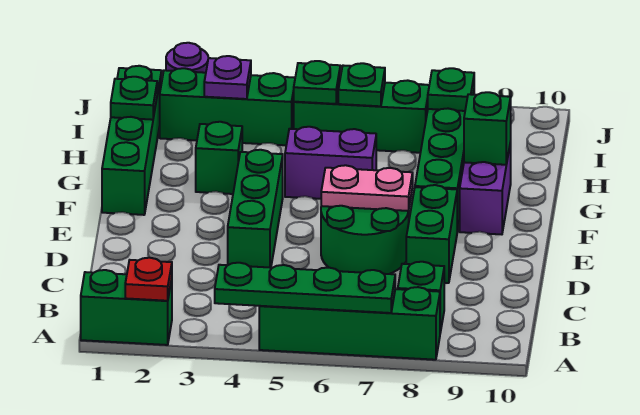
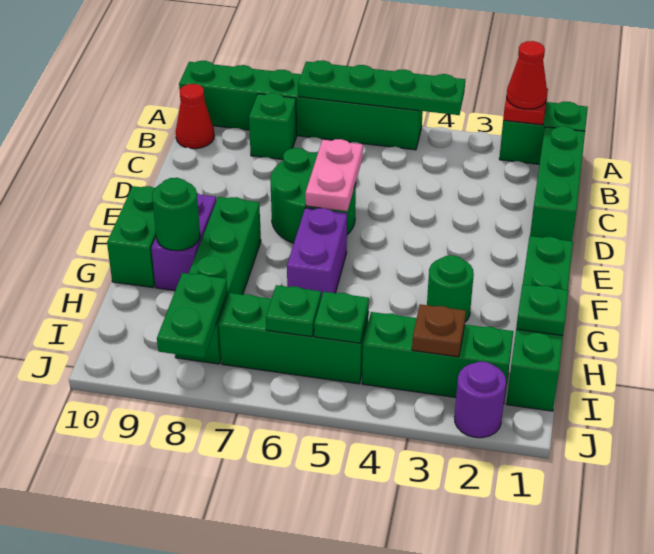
none -> red 1x1 cone [507,41,547,109]
green 1x4 brick [259,287,440,360] -> green 1x6 brick [179,61,423,150]
none -> red 1x1 cone [176,84,214,149]
green 1x3 brick [228,150,283,268] -> green 1x3 brick moved to [530,126,585,241]
green 1x2 brick [406,185,457,283] -> green 1x2 brick moved to [107,186,156,288]
pink 1x2 plate [321,165,413,211] -> pink 1x2 plate turned to [305,139,363,211]
green 1x1 brick [196,122,242,194] -> green 1x1 round brick [427,255,474,322]
purple 1x2 brick [285,127,376,199] -> purple 1x2 brick turned to [287,208,347,298]
green 1x1 brick [464,92,511,165] -> green 1x1 round brick [152,178,200,251]
purple 1x1 plate [204,56,251,99] -> brown 1x1 plate [412,304,466,357]
green 1x1 plate [428,68,474,111] -> green 1x2 plate [157,273,227,358]

